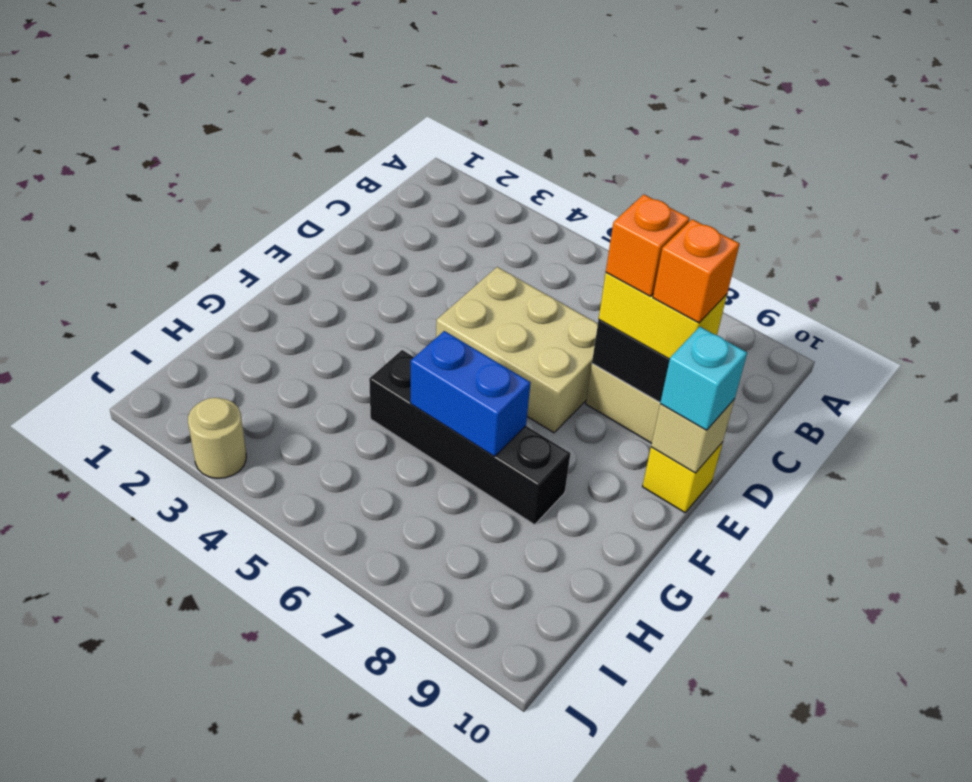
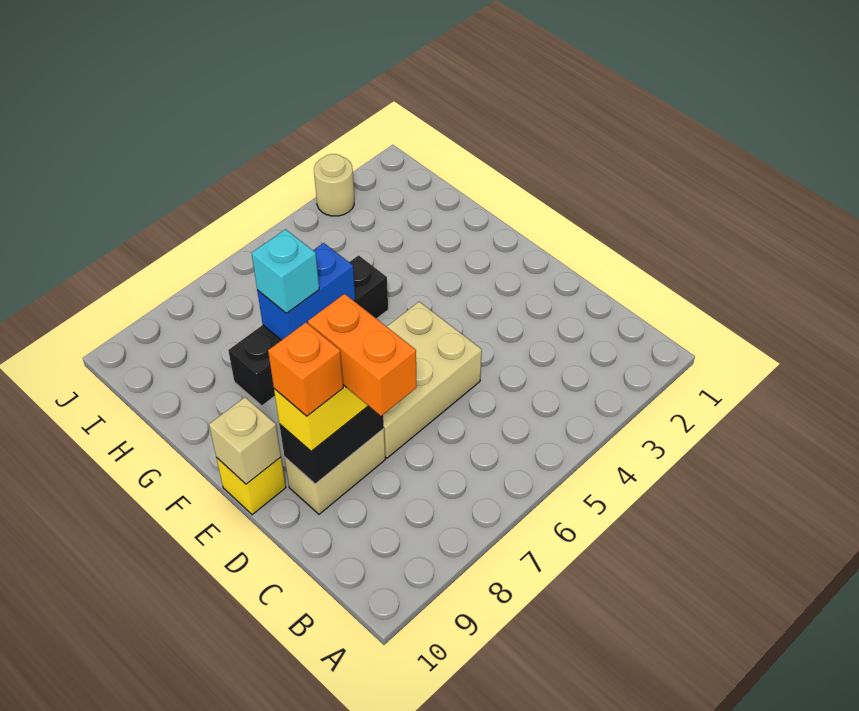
orange 1x1 brick [606,194,690,296] -> orange 1x2 brick [308,294,416,416]
cyan 1x1 brick [660,327,747,430] -> cyan 1x1 brick moved to [252,229,319,313]

